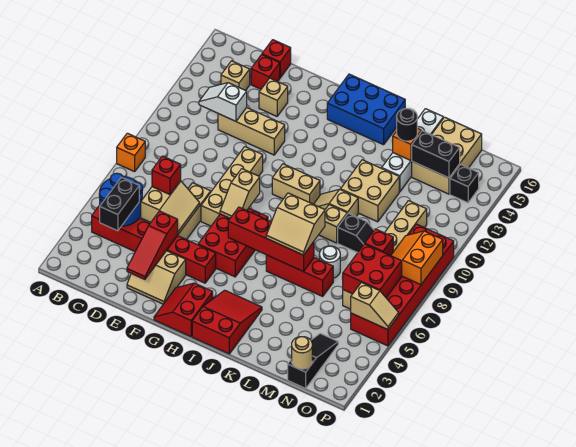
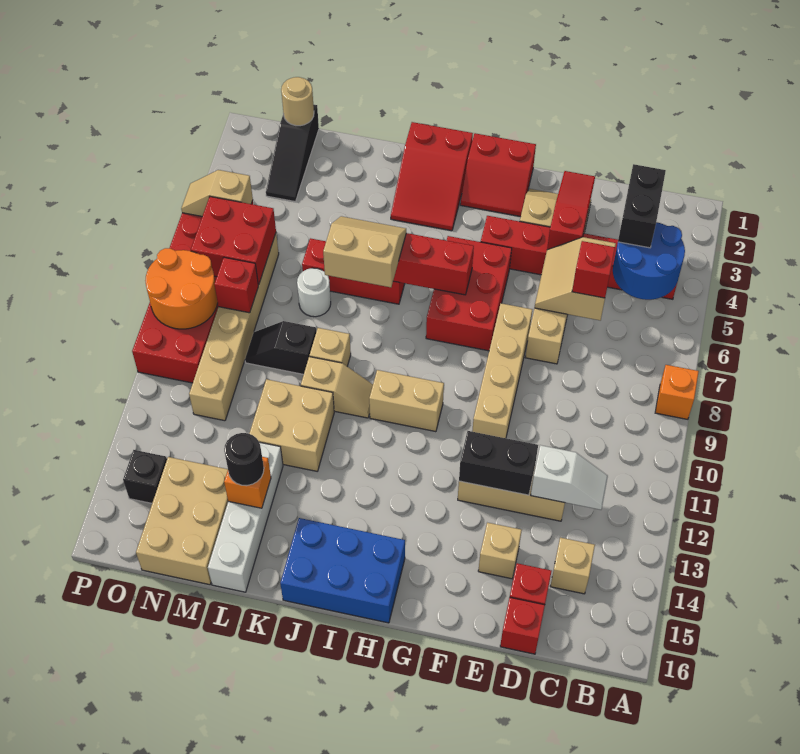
red 2x2 slope [154,283,213,337] -> red 2x2 slope turned to [460,133,536,217]
tan 1x2 slope [220,169,260,218] -> none
black 1x2 brick [412,131,460,178] -> black 1x2 brick moved to [459,431,538,495]
orange 2x2 slope [391,231,443,285] -> orange 2x2 round brick [145,248,218,329]

